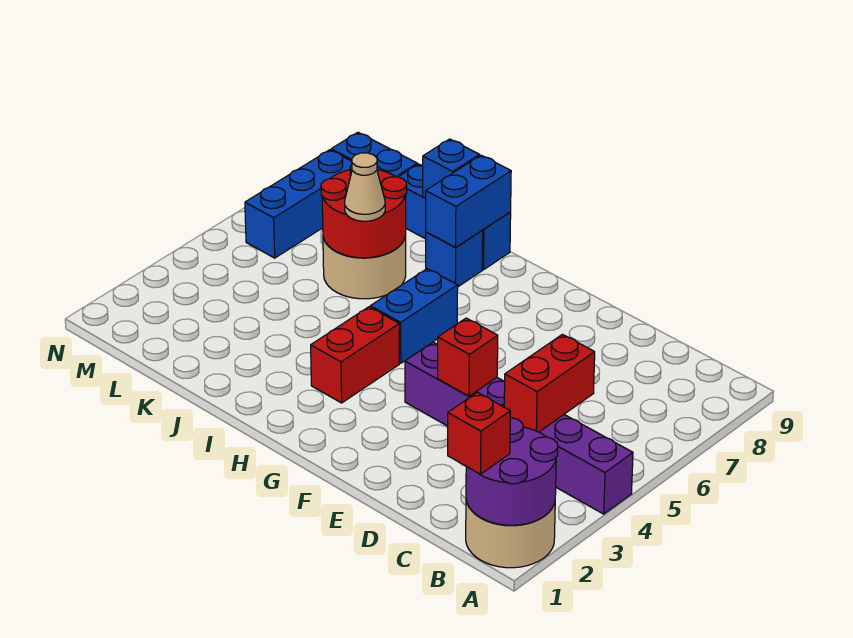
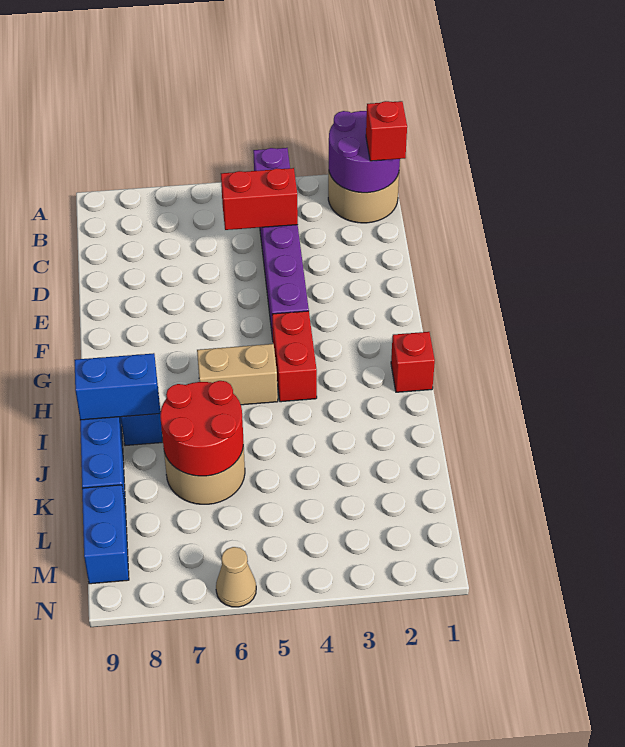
red 1x1 brick [438,318,498,396] -> red 1x1 brick moved to [391,332,435,392]
red 1x2 brick [311,307,399,403] -> red 1x2 brick turned to [272,311,317,402]
blue 1x2 brick [370,269,458,363] -> tan 1x2 brick [197,344,278,405]
tan 1x1 cone [345,153,385,221] -> tan 1x1 cone moved to [216,547,256,607]
blue 1x1 brick [423,139,480,198] -> none
blue 1x3 brick [245,150,352,258] -> none

